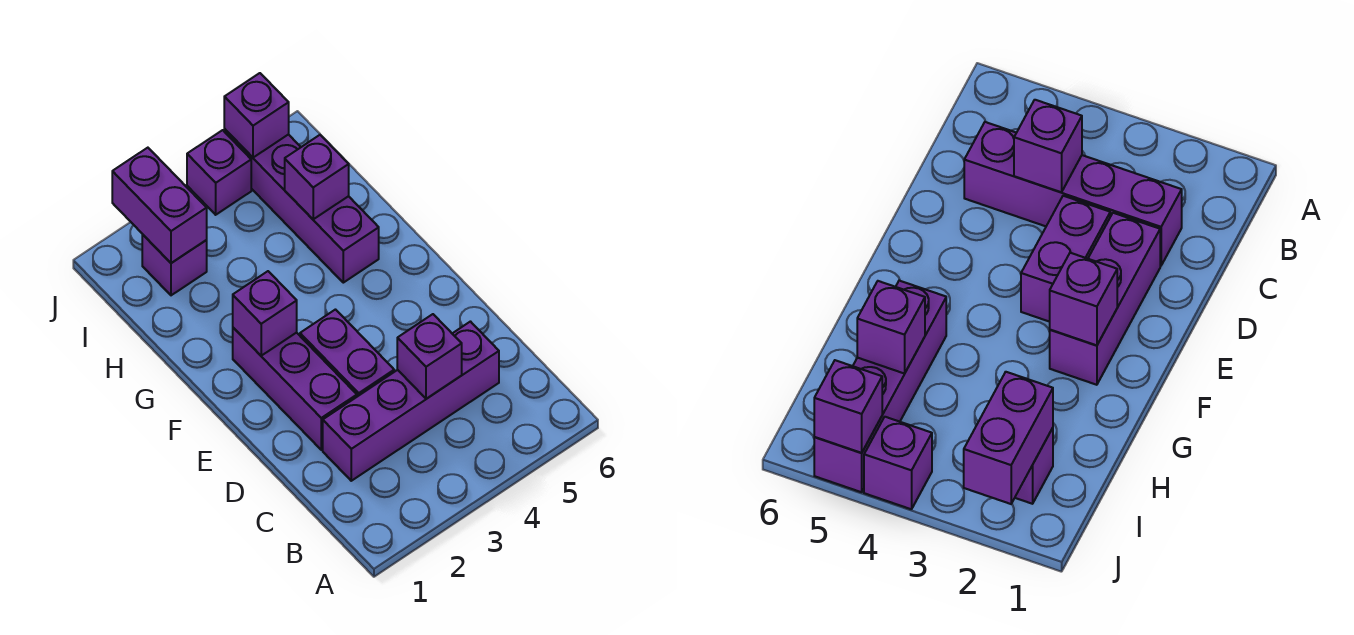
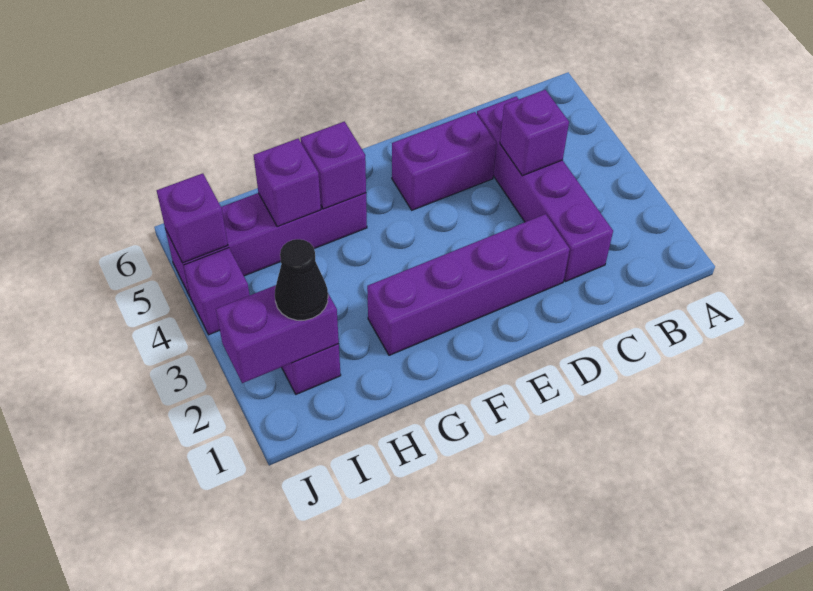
purple 1x3 brick [233,328,357,450] -> purple 1x4 brick [367,214,570,355]
purple 1x2 brick [300,310,394,397] -> purple 1x2 brick moved to [392,112,497,210]
purple 1x1 brick [233,271,297,356] -> purple 1x1 brick moved to [301,122,366,209]
none -> black 1x1 cone [275,239,328,320]

